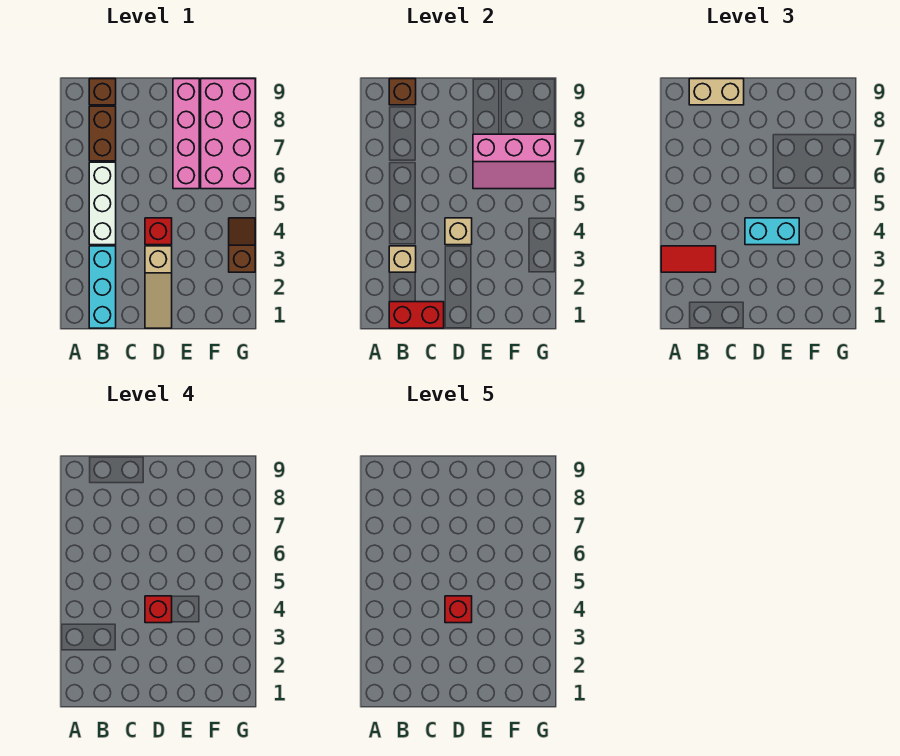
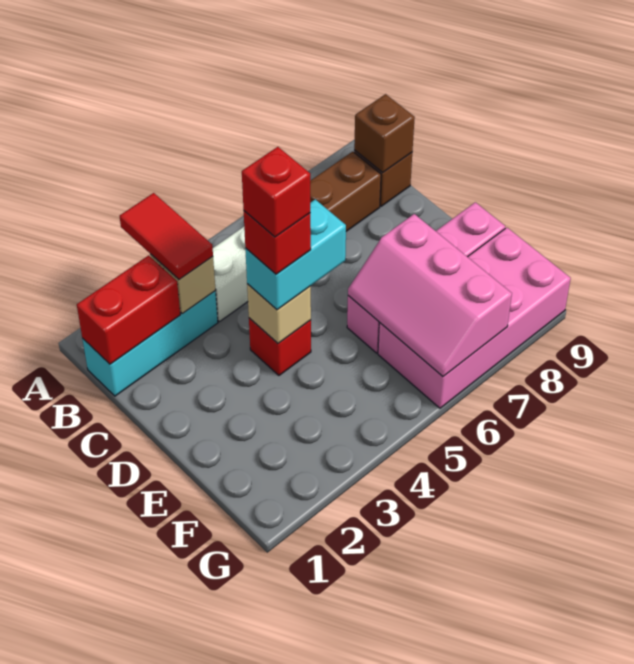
red 1x2 brick [389,302,444,328] -> red 1x2 brick turned to [77,255,180,364]
tan 1x2 brick [689,79,744,105] -> none
tan 1x3 slope [145,246,172,328] -> none
cyan 1x2 brick [745,218,799,245] -> cyan 1x2 brick turned to [245,199,346,310]
brown 1x2 slope [229,218,255,272] -> none

